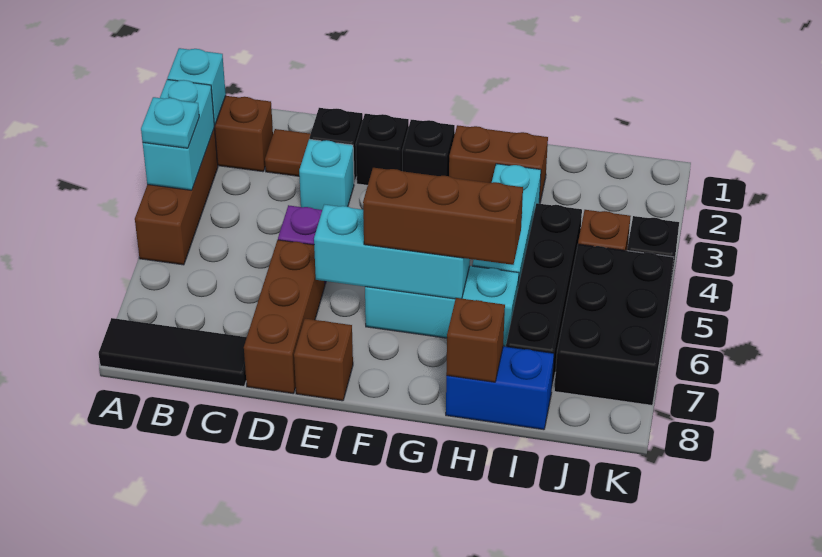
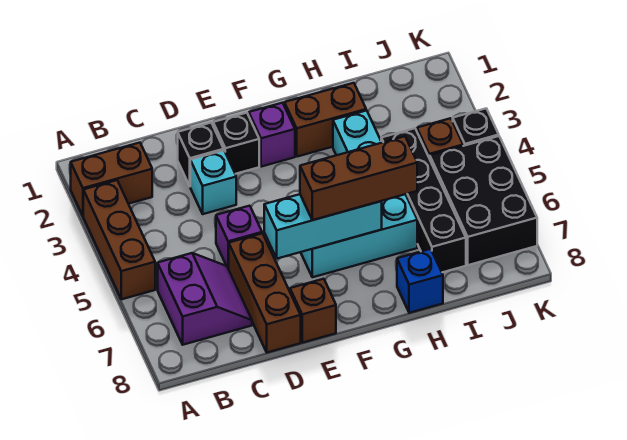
cyan 1x1 brick [167,48,226,125] -> none
cyan 1x2 brick [143,79,214,190] -> none
cyan 1x1 plate [141,97,199,148] -> none
black 1x3 tile [99,318,247,386] -> none
none -> purple 2x2 slope [158,253,252,345]
brown 1x1 tile [265,129,310,176] -> none
black 1x1 brick [402,120,455,176] -> purple 1x1 brick [249,103,295,167]
blue 1x2 brick [446,346,554,430] -> blue 1x1 brick [397,249,443,313]
brown 1x1 brick [446,298,505,382] -> none

